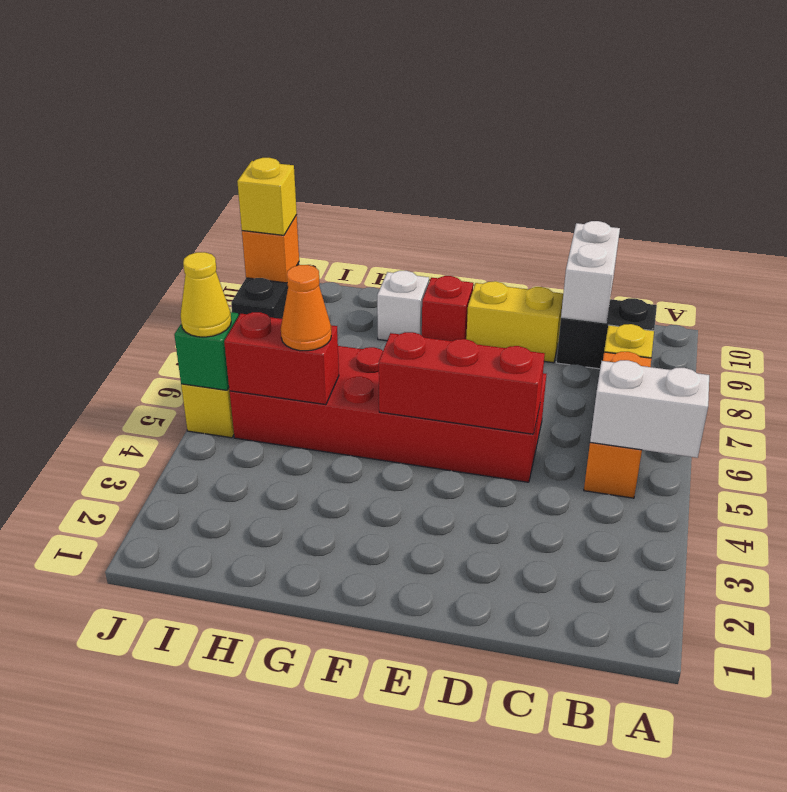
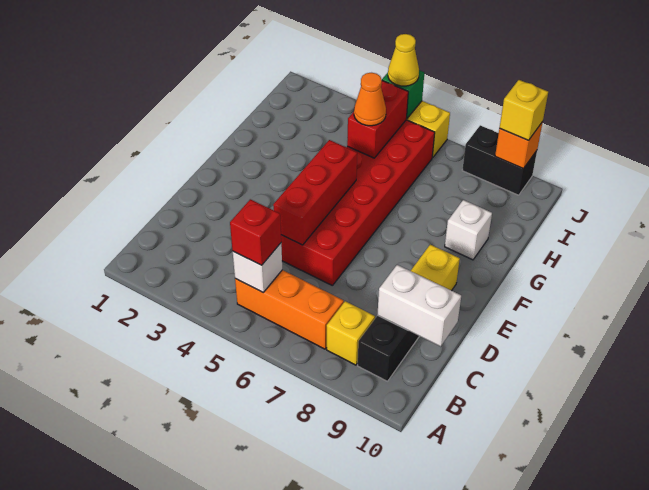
white 1x2 brick [590,360,709,458] -> white 1x1 brick [233,243,282,293]
red 1x1 brick [422,276,473,341] -> red 1x1 brick moved to [230,199,281,265]

